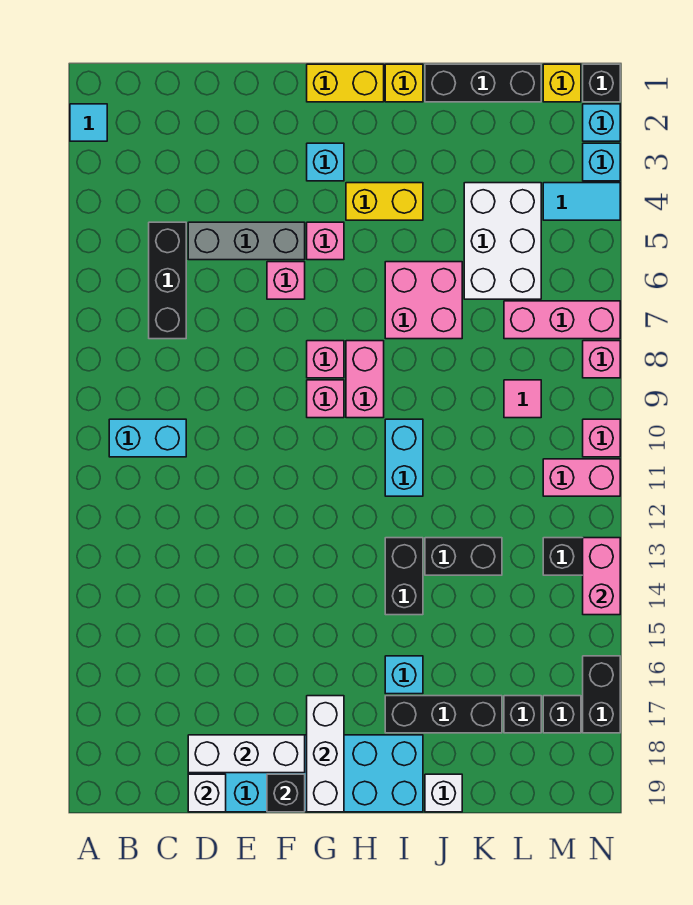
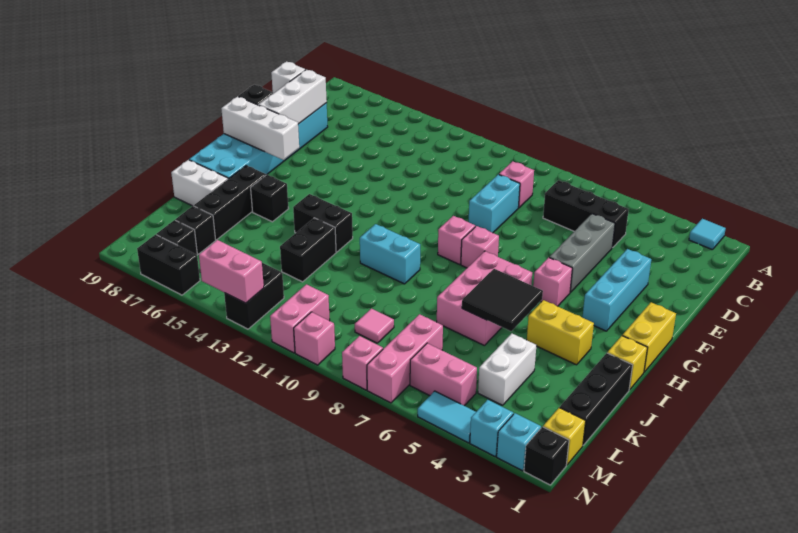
cyan 1x2 brick [109,419,186,457] -> cyan 1x2 brick moved to [469,174,520,233]
pink 1x1 brick [267,262,305,299] -> pink 1x1 brick moved to [499,161,534,208]
cyan 1x1 brick [307,143,344,181] -> cyan 1x3 brick [582,249,651,331]
yellow 1x2 brick [346,183,423,220] -> yellow 1x2 brick turned to [527,300,594,365]
pink 1x2 brick [346,341,384,418] -> pink 1x2 brick moved to [410,343,477,406]
none -> black 2x2 tile [462,269,543,331]
pink 2x2 brick [385,262,462,339] -> pink 2x3 brick [437,251,532,345]
cyan 1x1 brick [385,656,423,694] -> black 1x1 brick [251,175,289,222]
white 1x1 brick [425,774,462,812] -> white 1x2 brick [171,160,228,206]
white 2x3 brick [464,183,541,299] -> white 1x2 brick [478,334,536,405]
cyan 1x2 tile [543,183,620,220] -> cyan 1x2 tile turned to [418,391,476,443]

